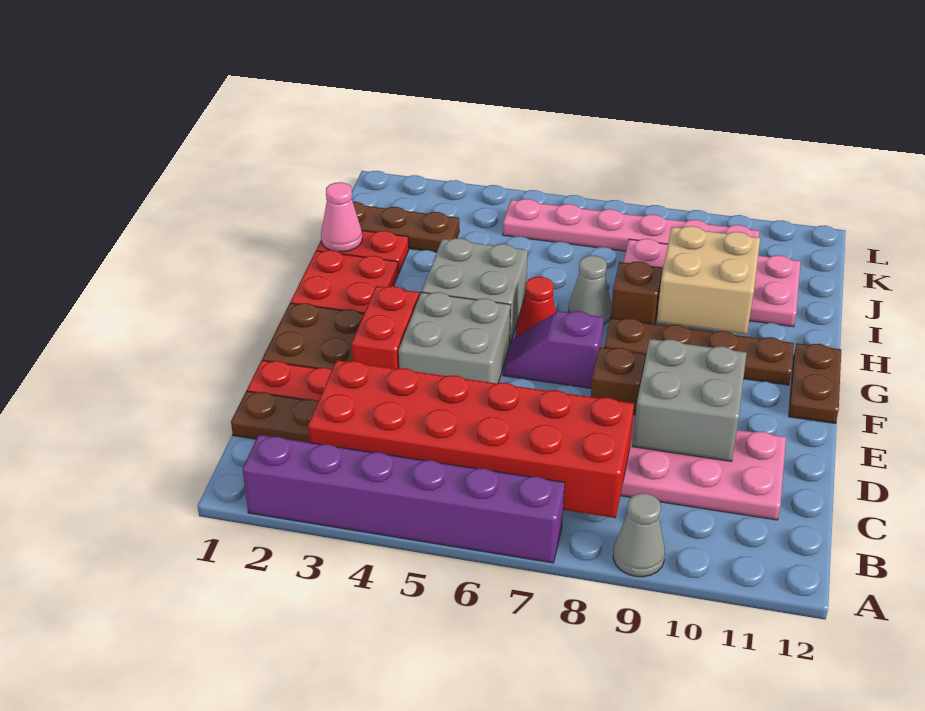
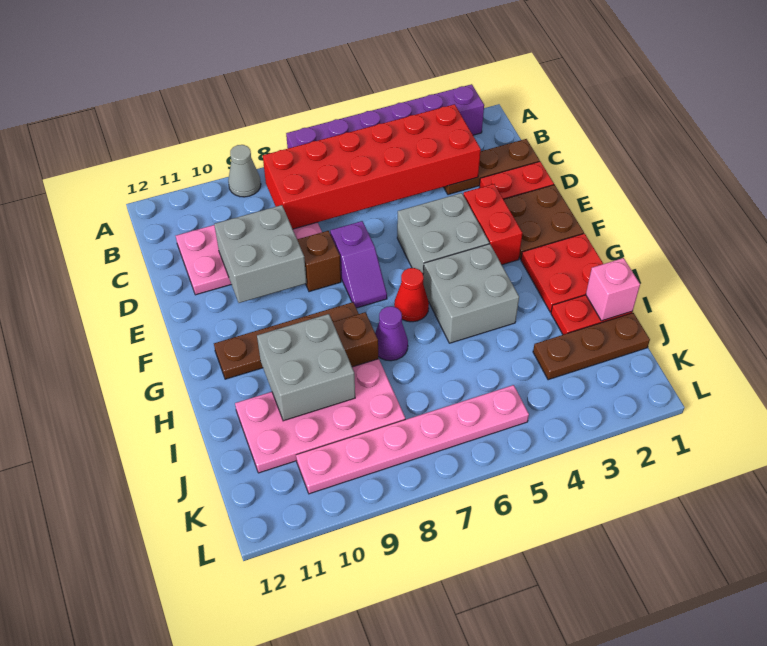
purple 1x2 slope [503,311,604,388] -> purple 1x2 slope turned to [330,221,387,308]
brown 1x2 plate [789,343,841,423] -> none
grey 1x1 cone [568,255,611,325] -> purple 1x1 cone [375,306,408,361]
tan 2x2 brick [657,226,760,335] -> grey 2x2 brick [257,314,355,421]
pink 1x1 cone [321,182,362,252] -> pink 1x1 brick [586,258,640,321]

